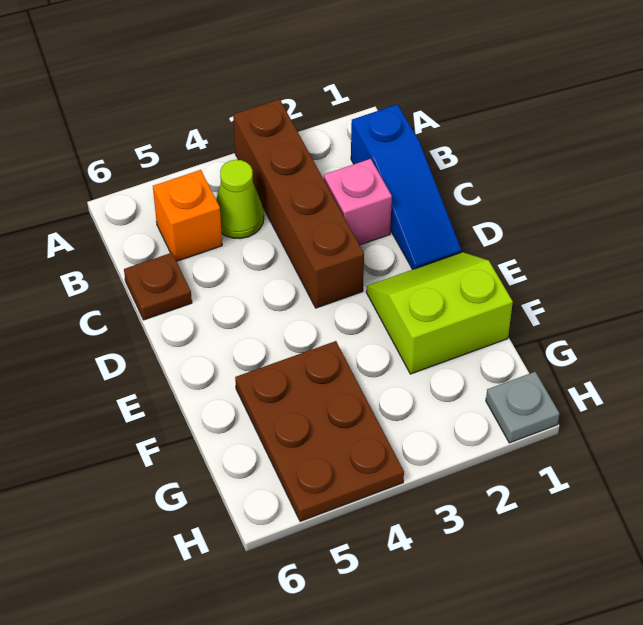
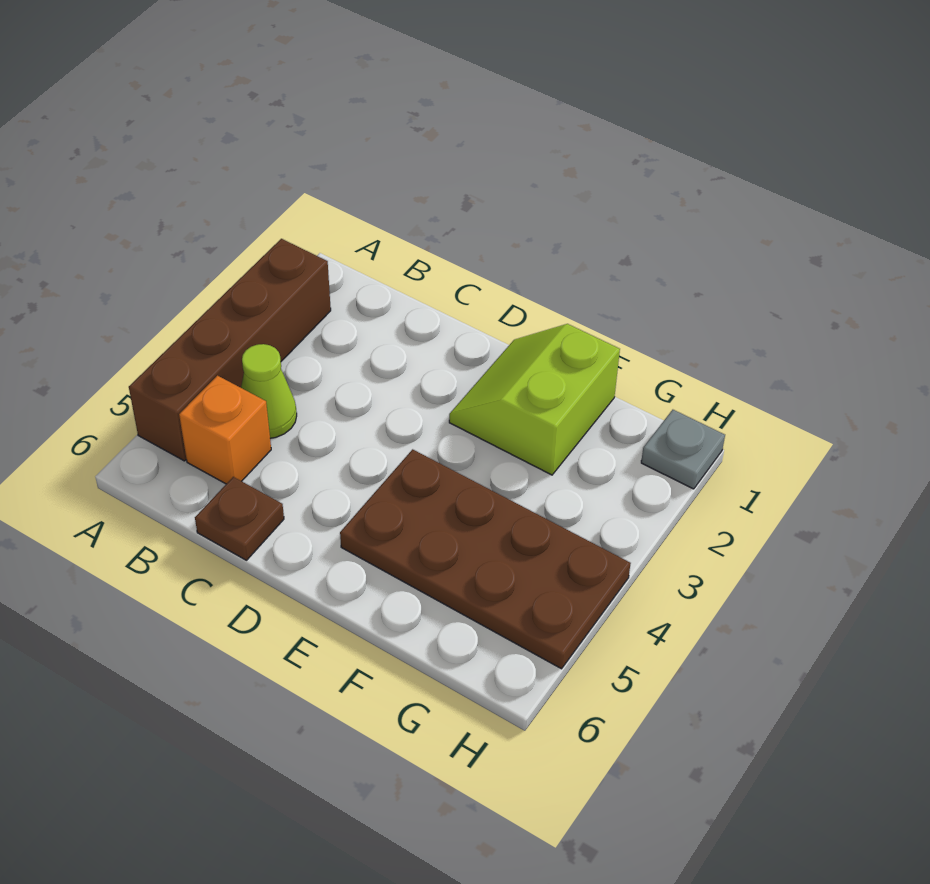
brown 1x4 brick [233,99,364,308] -> brown 1x4 brick turned to [129,239,331,461]
blue 1x3 slope [351,104,462,270] -> none
pink 1x1 brick [324,159,392,245] -> none
brown 2x3 plate [235,341,404,521] -> brown 2x4 plate [340,449,631,669]

